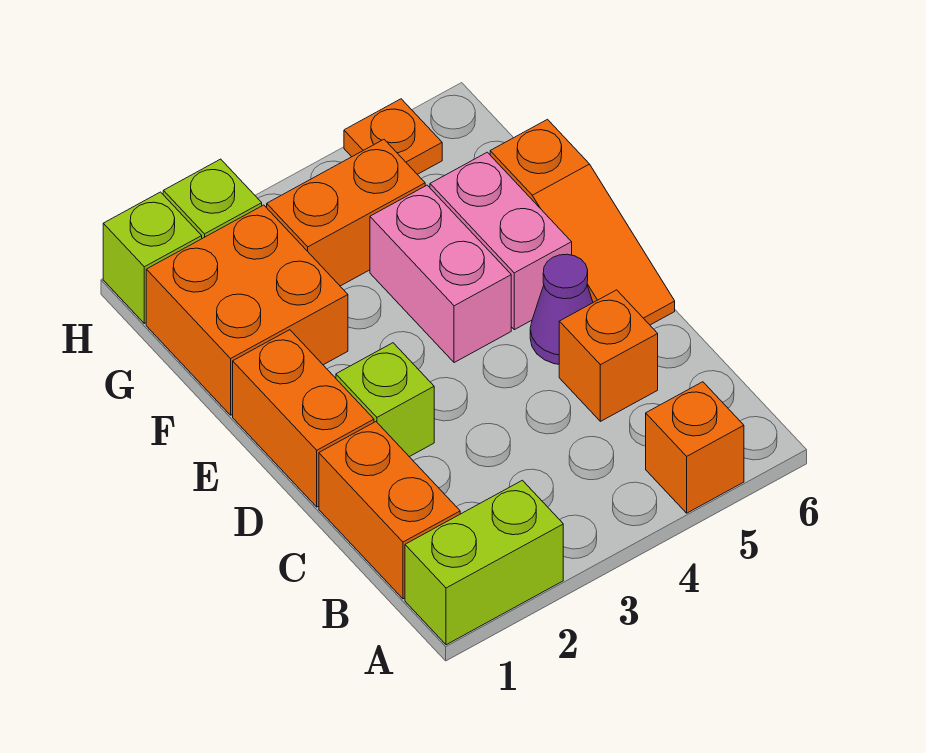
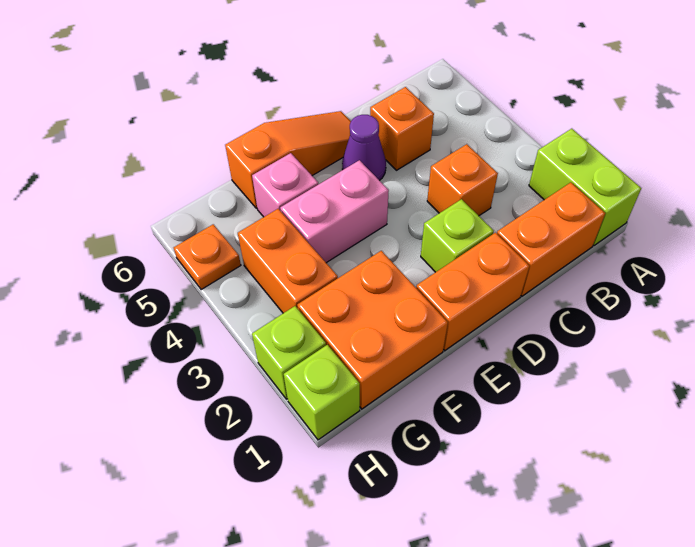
orange 1x1 brick [646,382,744,513] -> orange 1x1 brick moved to [427,144,498,216]
pink 1x2 brick [430,152,572,330] -> pink 1x1 brick [252,153,318,217]

